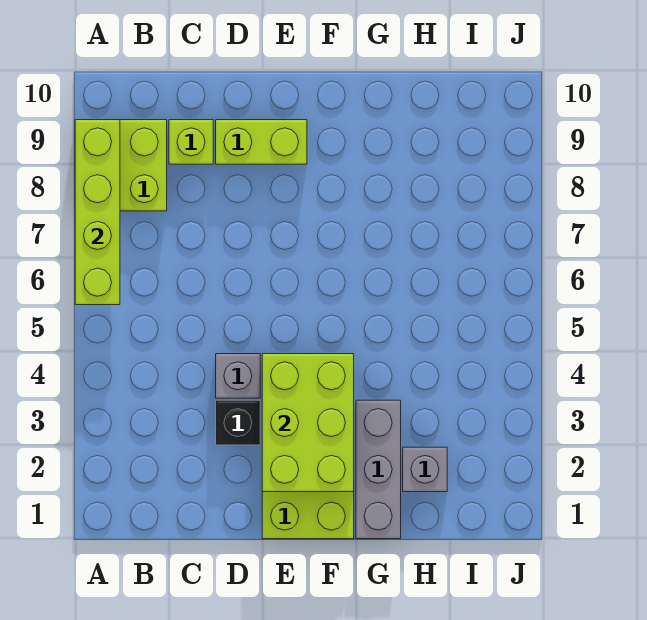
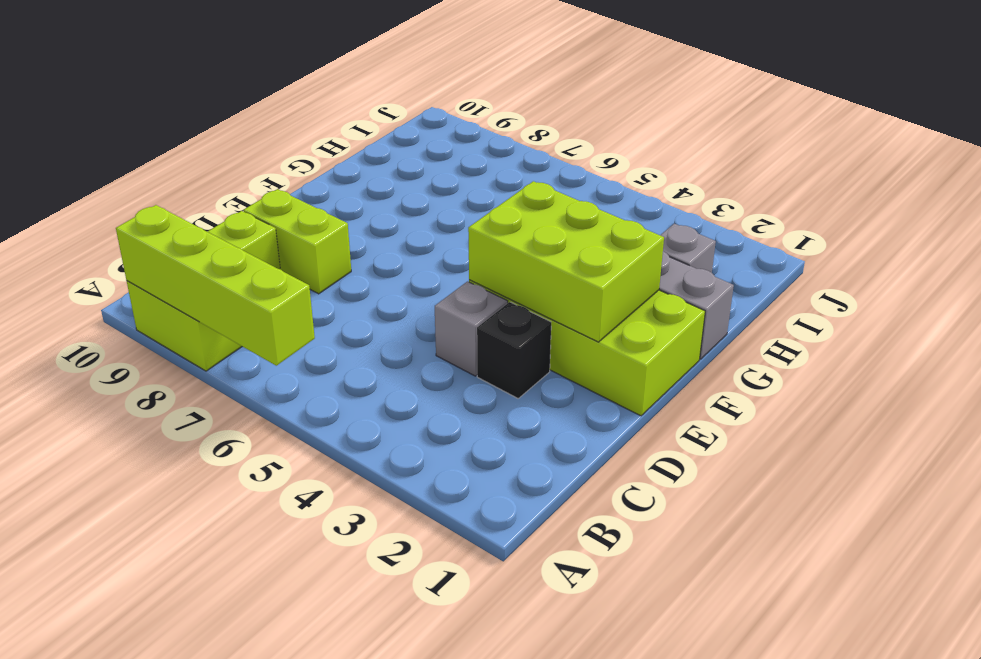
lime 1x2 brick [216,120,307,164] -> lime 1x2 brick turned to [244,189,351,294]

